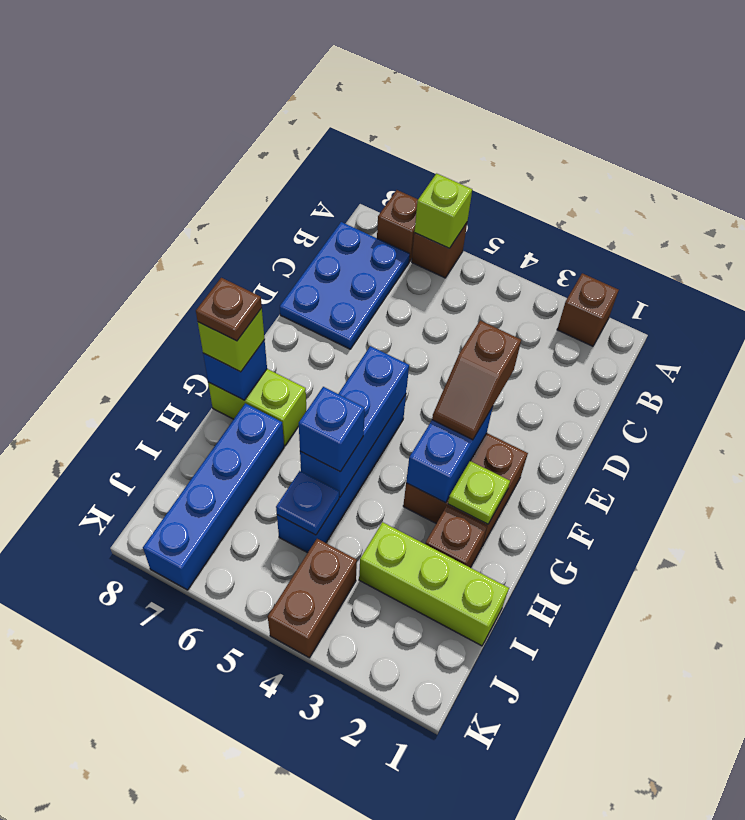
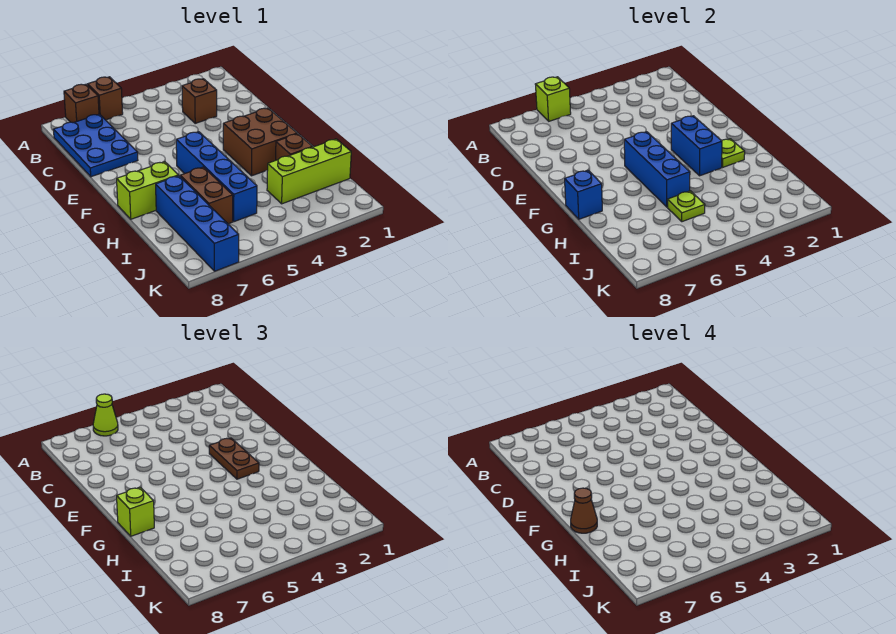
brown 1x1 brick [557,273,619,346] -> brown 1x1 brick moved to [182,79,217,123]
none -> lime 1x1 cone [93,394,118,436]
brown 1x2 slope [432,321,521,440] -> brown 1x2 plate [209,438,259,479]
brown 1x1 plate [196,278,262,341] -> brown 1x1 cone [571,488,597,533]
blue 1x1 brick [299,387,365,472] -> none
blue 1x1 plate [276,471,339,535] -> lime 1x1 plate [668,191,705,222]
brown 1x2 brick [268,539,357,658] -> brown 1x2 brick moved to [180,167,233,224]

